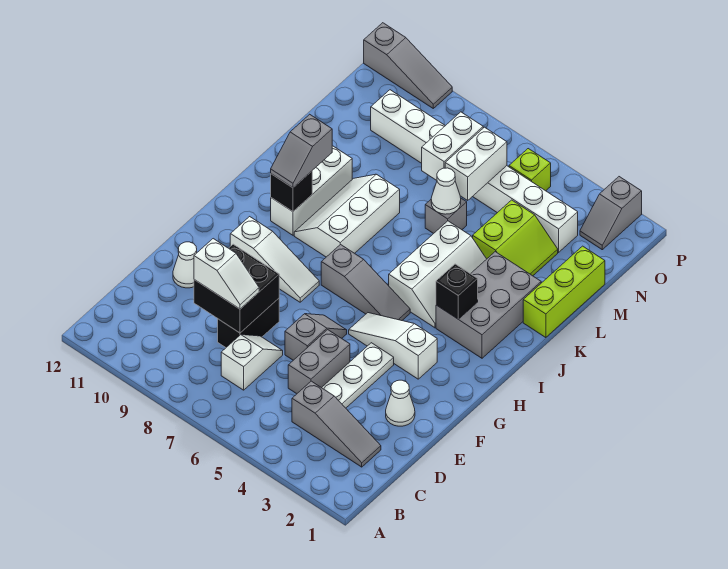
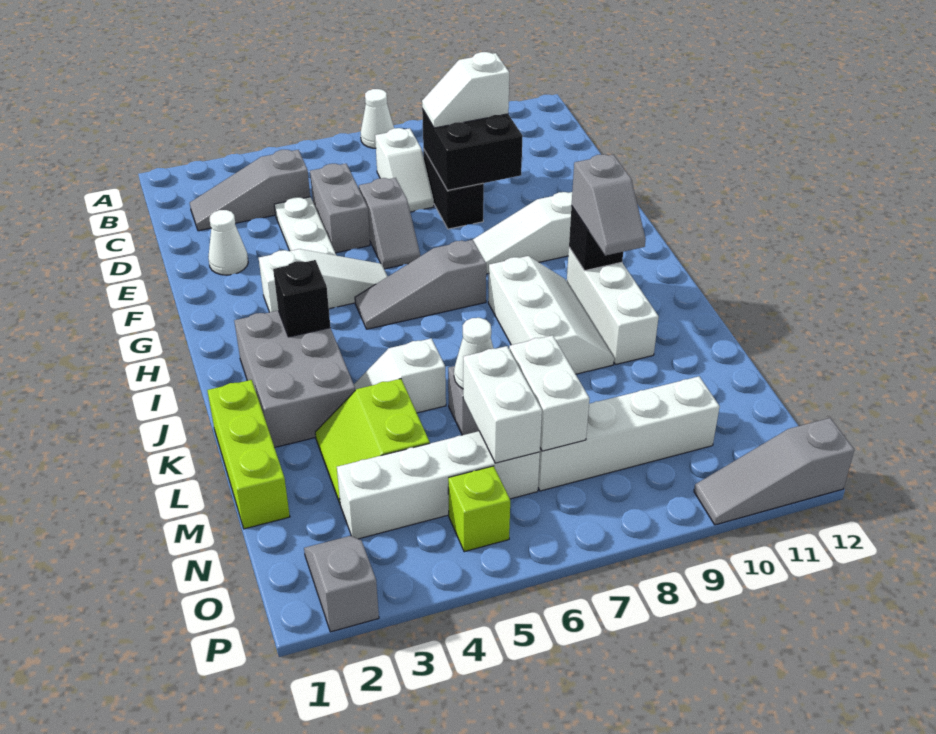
white 1x1 cone [173,242,197,288] -> white 1x1 cone moved to [361,89,394,148]
white 2x3 slope [389,221,486,328] -> white 1x2 slope [354,338,446,413]
grey 1x2 slope [271,114,332,188] -> grey 1x2 slope turned to [572,154,646,256]

